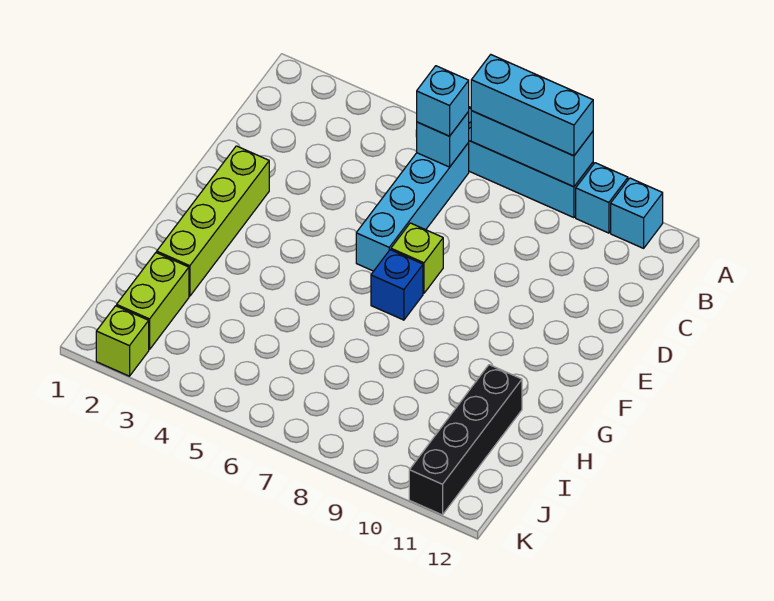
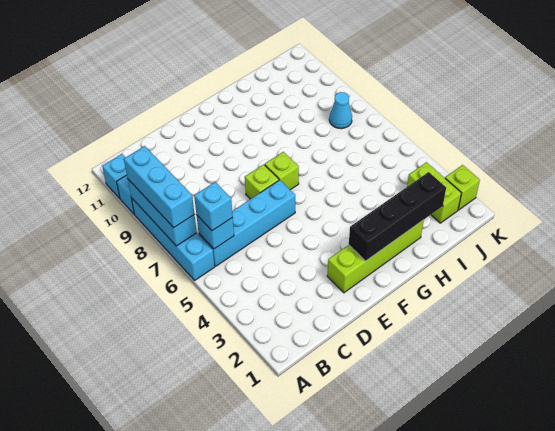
blue 1x1 brick [371,250,423,320] -> lime 1x1 brick [265,152,299,190]
black 1x4 brick [409,365,522,515] -> black 1x4 brick moved to [349,172,446,261]
lime 1x2 brick [117,253,189,350] -> lime 1x2 brick turned to [407,162,461,223]
none -> cyan 1x1 cone [329,92,352,129]

